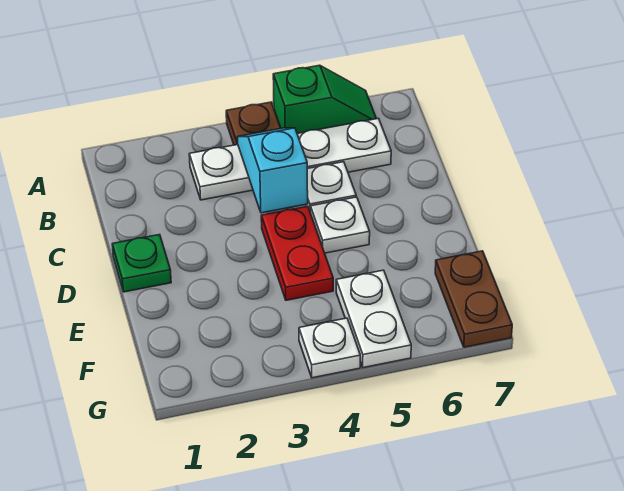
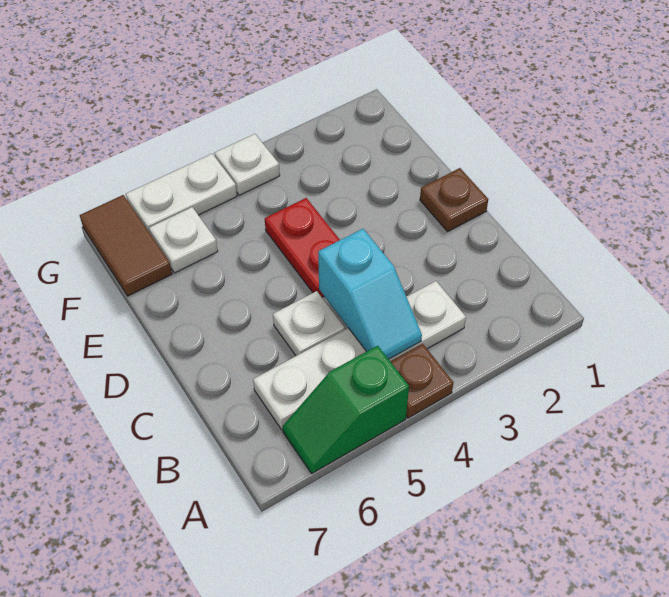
green 1x1 plate [112,235,171,292] -> brown 1x1 plate [420,168,488,232]
white 1x1 plate [310,197,370,253] -> white 1x1 plate moved to [149,207,218,273]
white 1x2 plate [336,270,411,368] -> white 1x2 plate turned to [126,154,237,233]
brown 1x2 plate [435,251,512,347] -> brown 1x2 tile [80,195,172,296]

